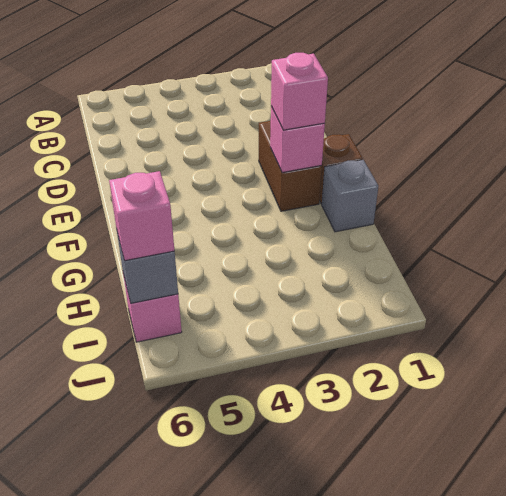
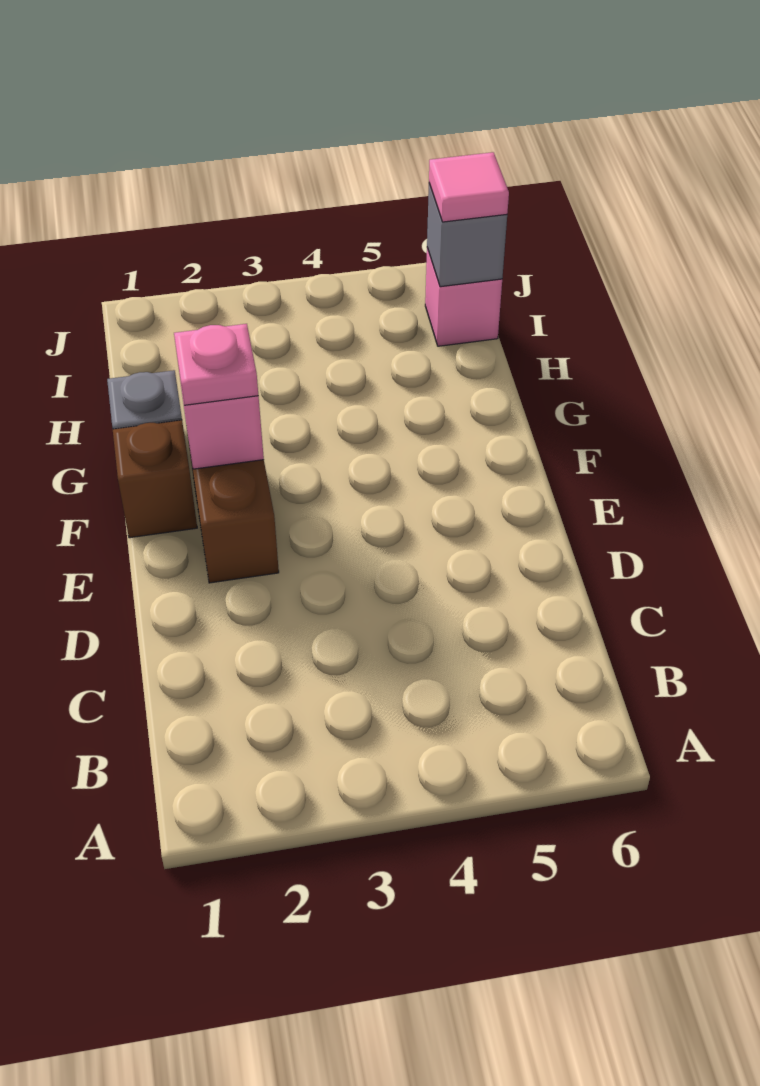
pink 1x1 brick [271,53,328,130] -> pink 1x1 plate [174,324,258,405]
pink 1x1 brick [109,171,174,261] -> pink 1x1 tile [429,152,509,222]

